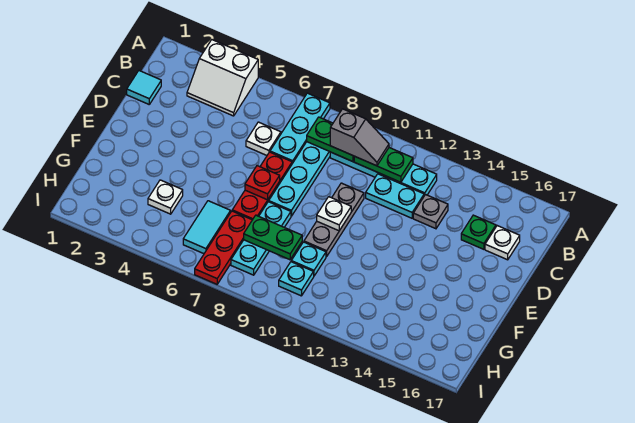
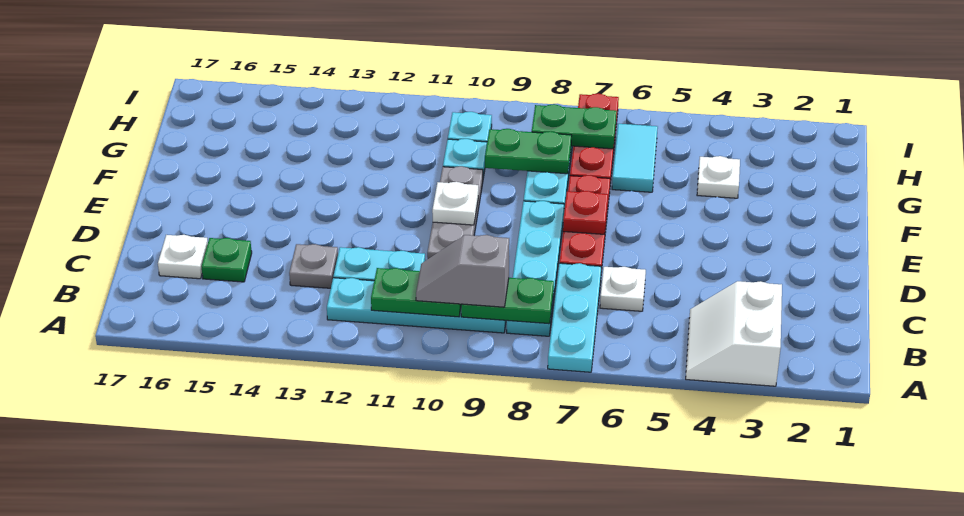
white 2x2 slope [187,40,258,116] -> white 2x2 slope turned to [686,281,782,386]
cyan 1x1 tile [127,71,161,104] -> none
none -> green 1x2 plate [532,104,617,149]

